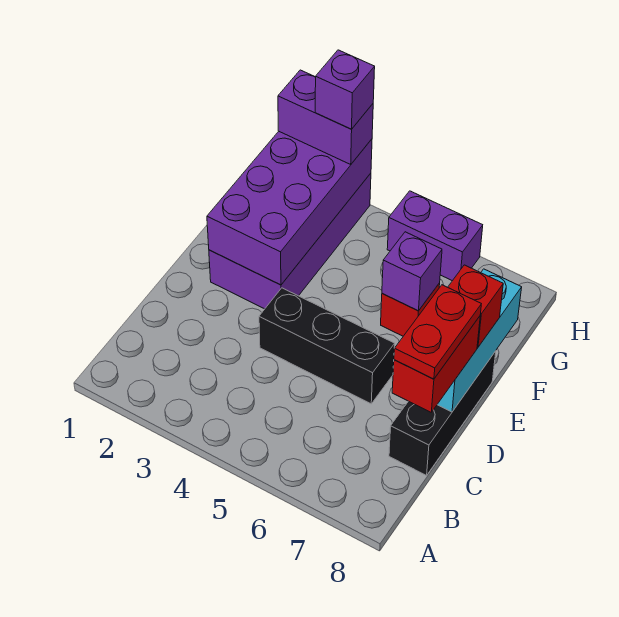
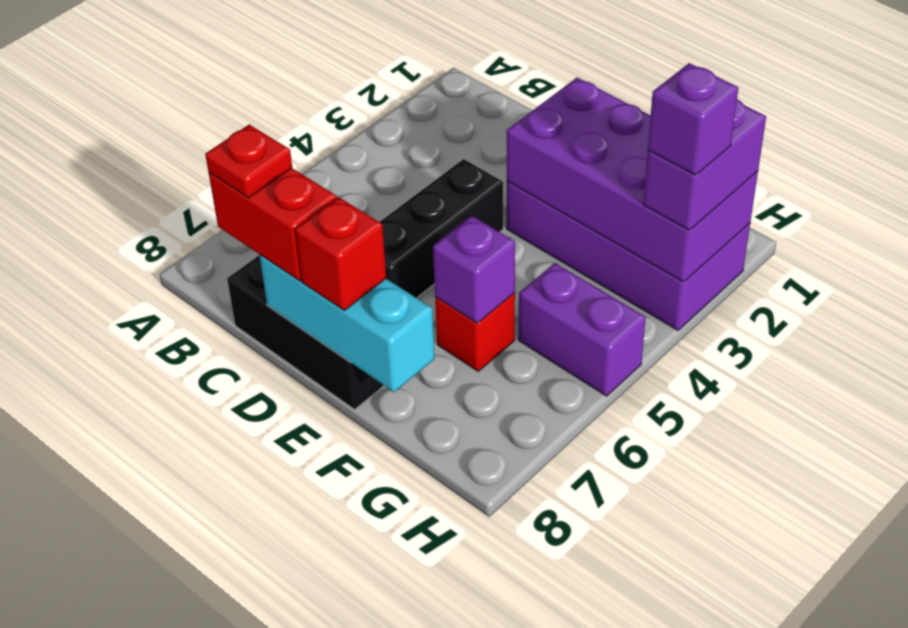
red 1x2 plate [394,285,481,379] -> red 1x1 plate [205,124,292,198]
purple 1x2 brick [387,191,483,281] -> purple 1x2 brick turned to [518,263,646,396]

